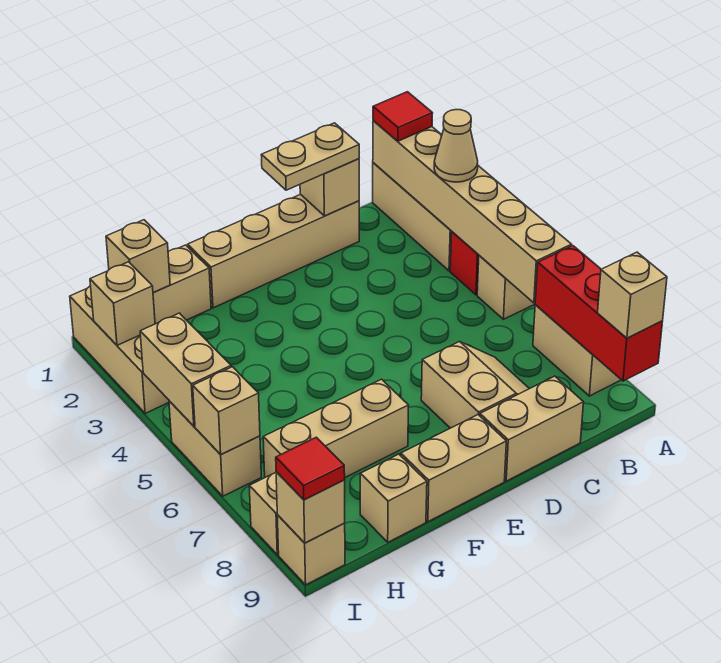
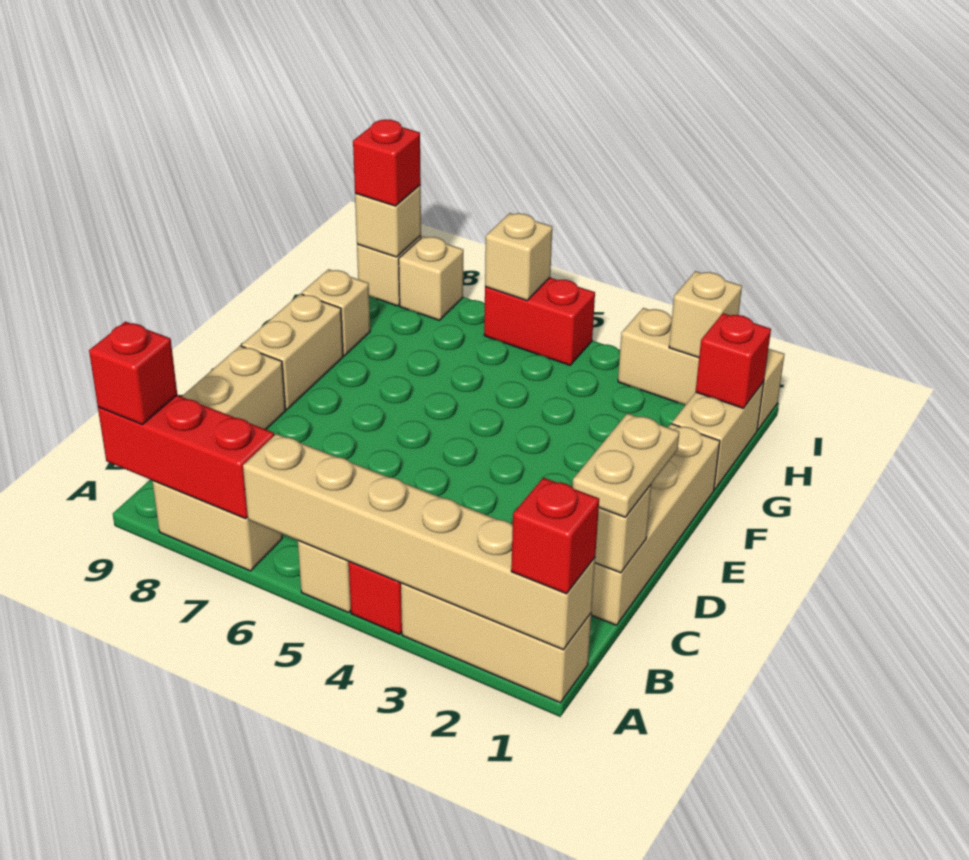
red 1x1 tile [373,92,433,141] -> red 1x1 brick [511,478,599,594]
tan 1x1 cone [434,110,478,182] -> none
tan 1x1 brick [598,252,667,338] -> red 1x1 brick [89,322,177,425]
tan 2x2 slope [421,342,529,428] -> none
tan 1x3 brick [263,379,409,477] -> none
tan 1x1 brick [106,220,170,293] -> red 1x1 brick [696,313,771,408]
tan 1x2 brick [140,313,231,426] -> none
tan 1x2 brick [169,401,261,496] -> red 1x2 brick [484,278,595,365]
red 1x1 tile [276,437,345,500] -> red 1x1 brick [353,120,421,206]

